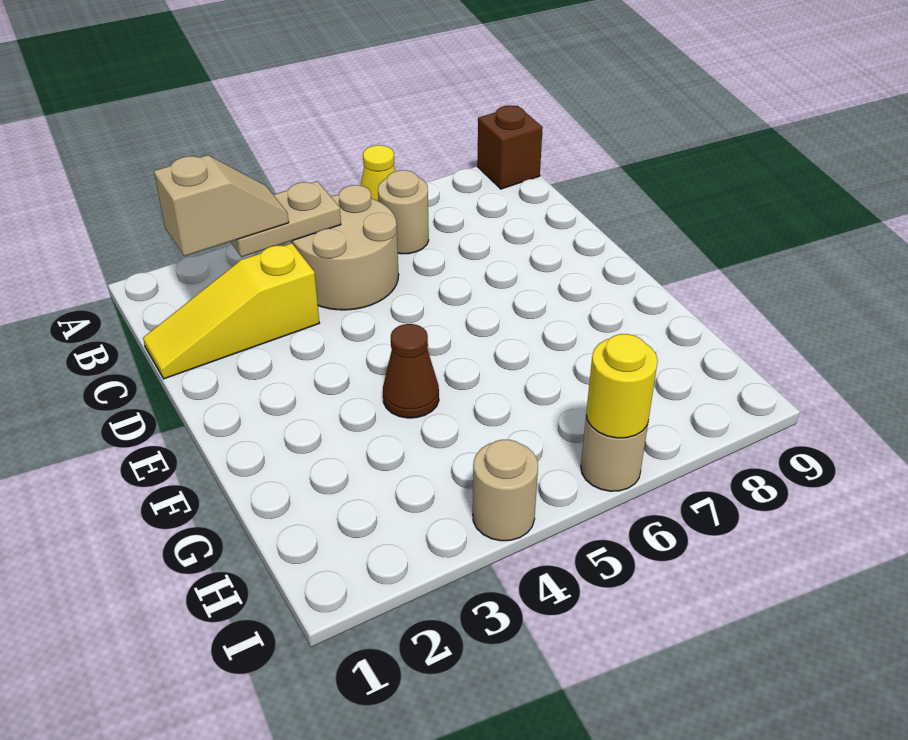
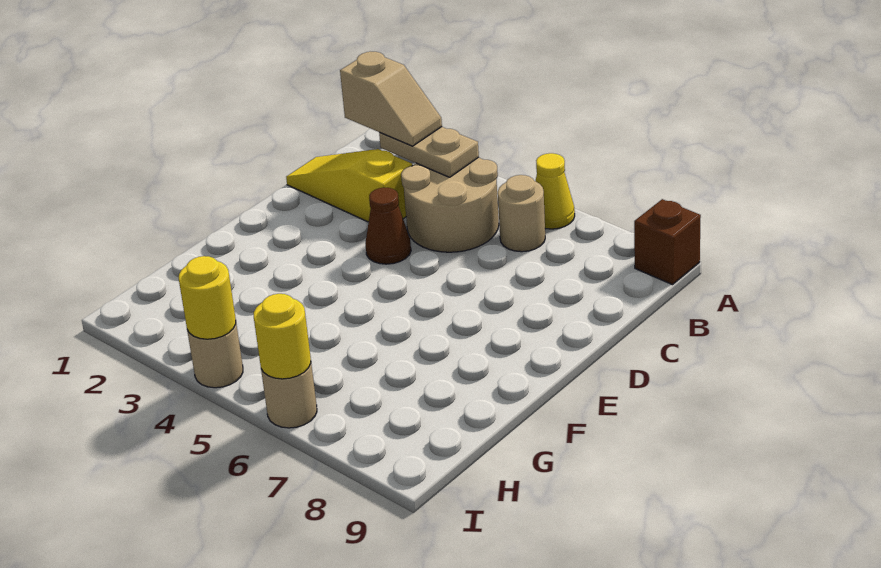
brown 1x1 cone [383,324,439,418] -> brown 1x1 cone moved to [365,188,411,264]
none -> yellow 1x1 round brick [179,256,236,339]

